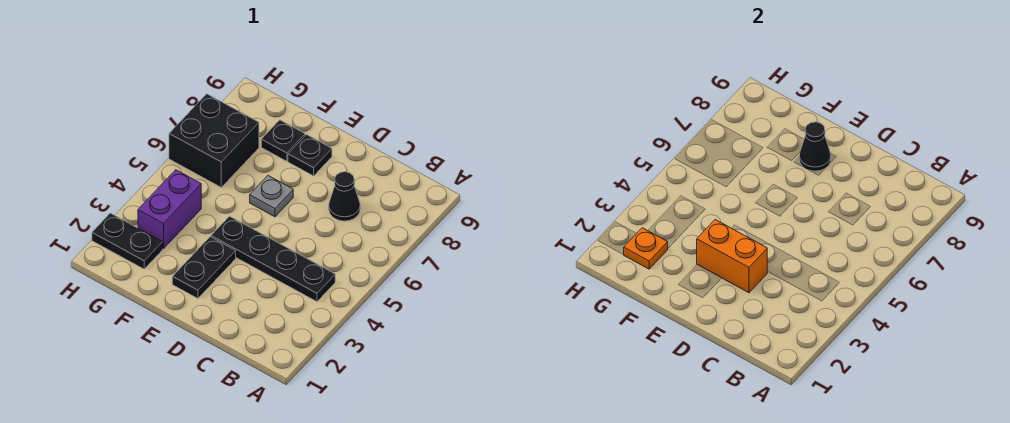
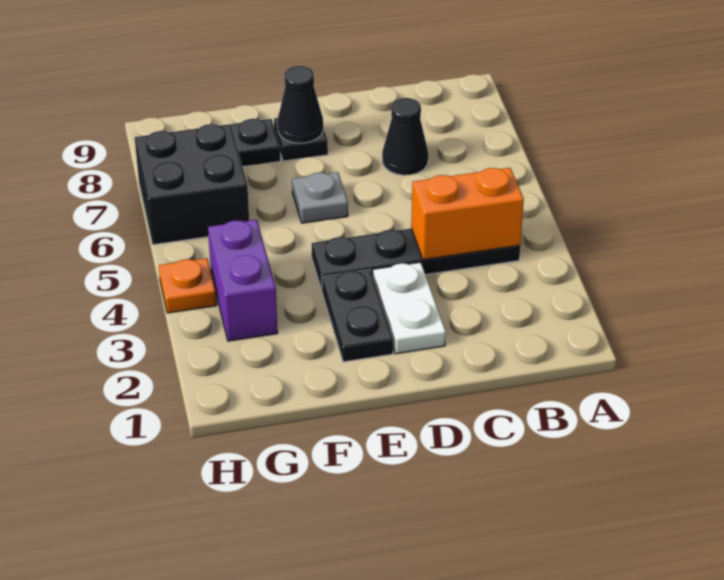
none -> white 1x2 plate [373,262,446,354]
orange 1x2 brick [697,220,767,293] -> orange 1x2 brick moved to [411,168,524,260]
black 1x2 plate [92,213,163,269] -> none
orange 1x1 plate [624,228,668,269] -> orange 1x1 plate moved to [159,258,216,313]

